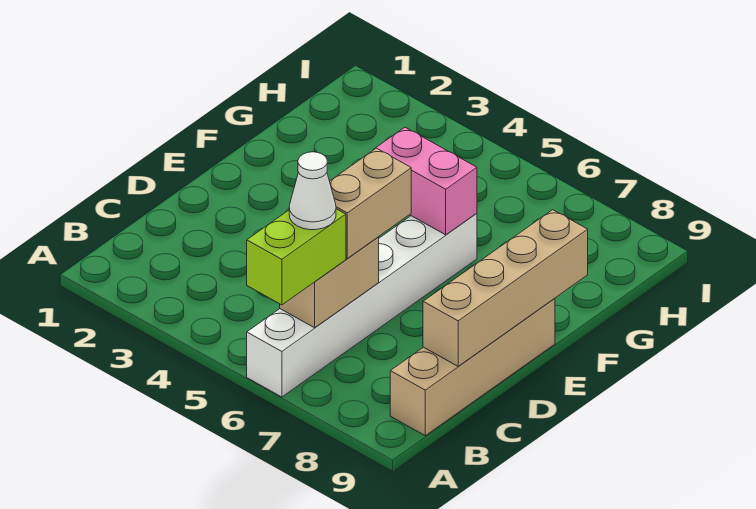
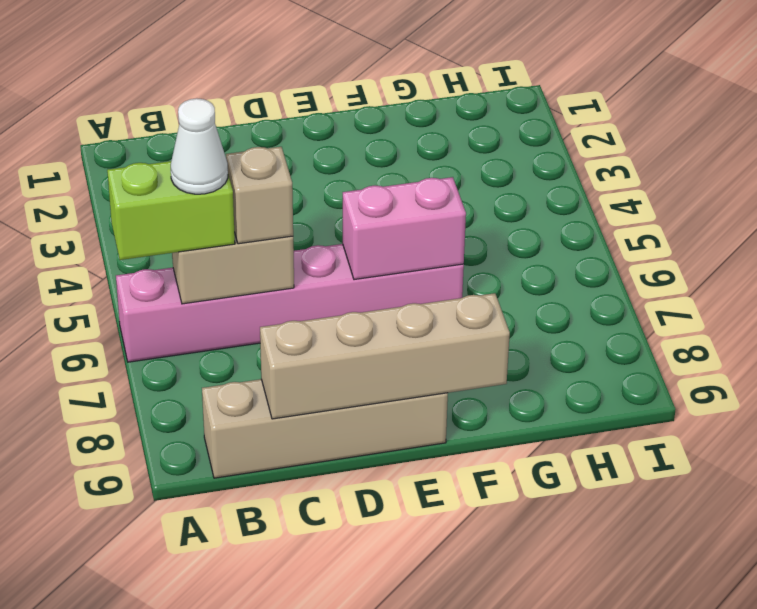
white 1x6 brick [247,213,477,397] -> pink 1x6 brick [116,244,464,362]
tan 1x2 brick [330,148,411,258] -> tan 1x1 brick [226,147,293,244]
pink 1x2 brick [375,127,477,235] -> pink 1x2 brick turned to [343,177,466,280]

